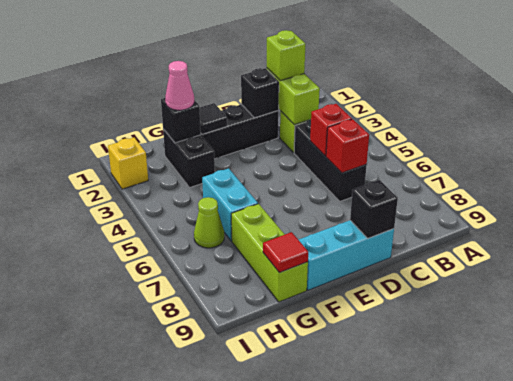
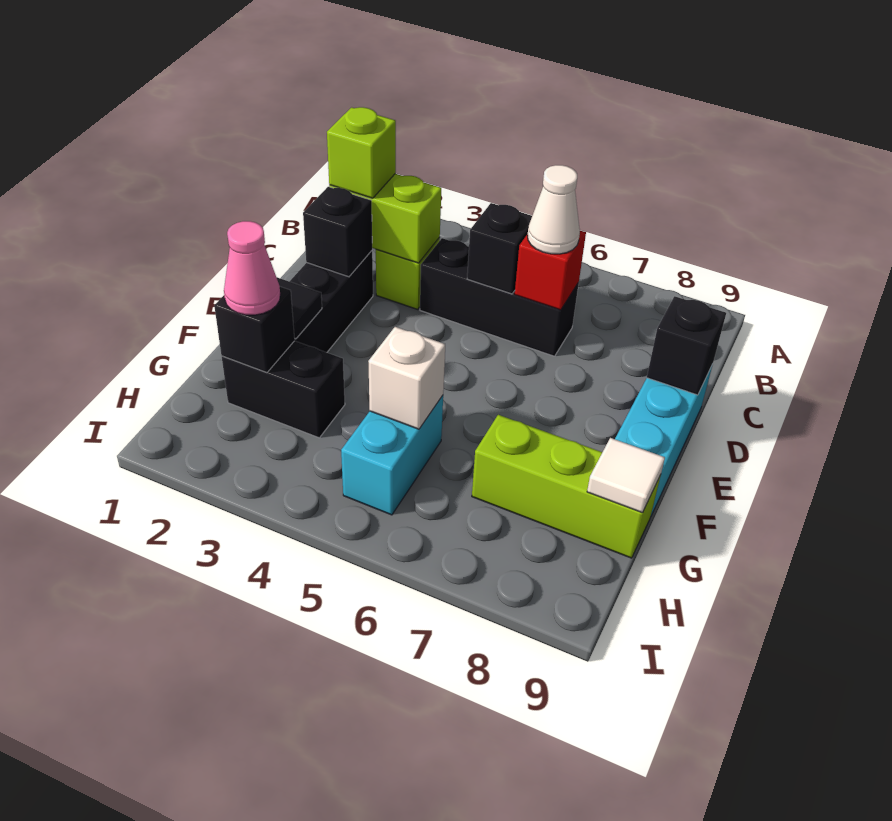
red 1x1 brick [310,104,352,156] -> black 1x1 brick [467,203,532,294]
none -> white 1x1 cone [528,165,580,254]
cyan 1x2 brick [202,168,258,241] -> cyan 1x2 brick turned to [341,396,443,515]
none -> white 1x1 brick [368,327,445,429]
red 1x1 tile [263,232,308,273] -> white 1x1 tile [587,438,665,513]
lime 1x1 cone [194,197,224,248] -> none
yellow 1x1 brick [108,138,148,189] -> none

